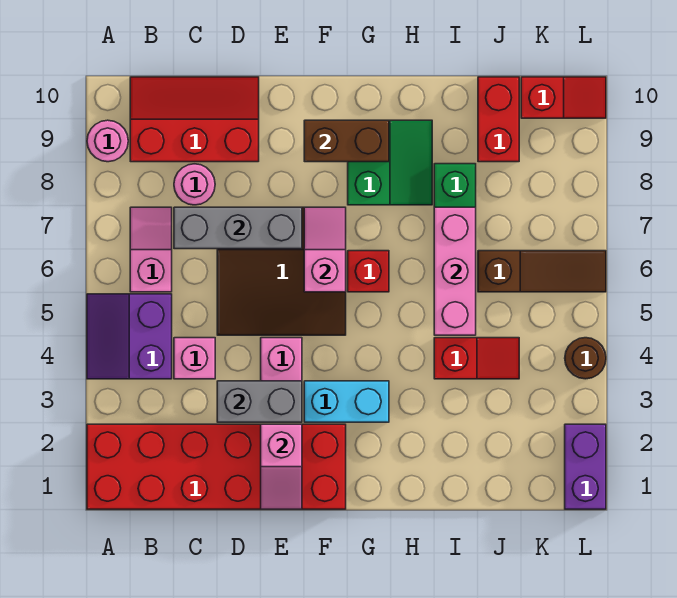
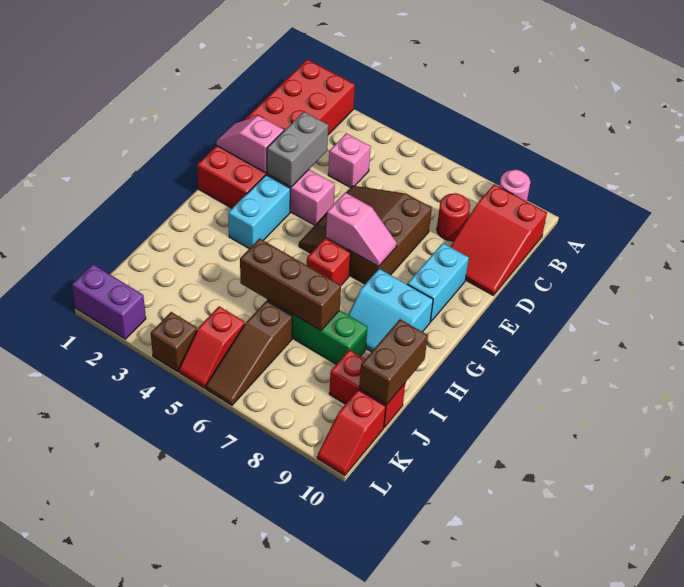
purple 2x2 slope [87,294,172,379] -> none
pink 1x2 slope [130,207,172,292] -> none
red 2x3 slope [130,77,259,162] -> red 2x3 slope turned to [450,184,547,295]
grey 1x3 brick [174,207,302,249] -> none
pink 1x1 round brick [174,164,215,205] -> red 1x1 round brick [437,193,470,241]
none -> cyan 1x2 brick [407,243,469,322]
brown 1x2 brick [304,120,389,162] -> brown 1x2 brick moved to [359,319,428,405]
green 2x2 slope [348,120,432,205] -> cyan 2x2 slope [348,269,433,352]
red 1x2 slope [434,338,519,379] -> red 1x2 slope moved to [179,306,245,389]
pink 1x3 brick [434,207,476,335] -> brown 1x3 brick [240,238,341,331]
brown 1x1 round brick [565,338,606,379] -> brown 1x1 brick [151,312,197,372]

